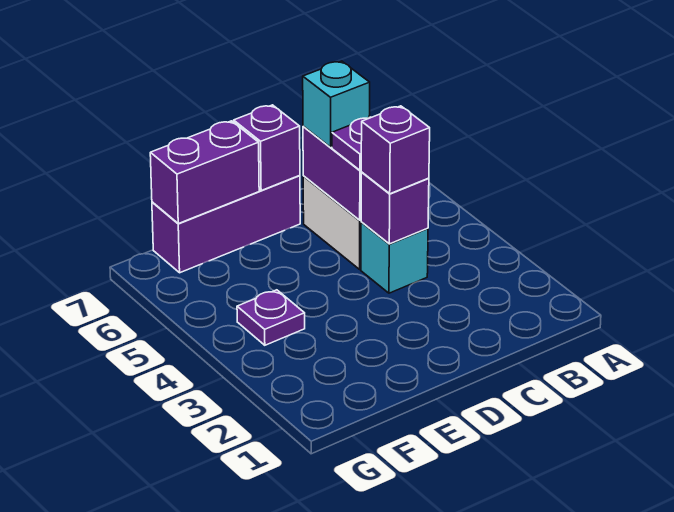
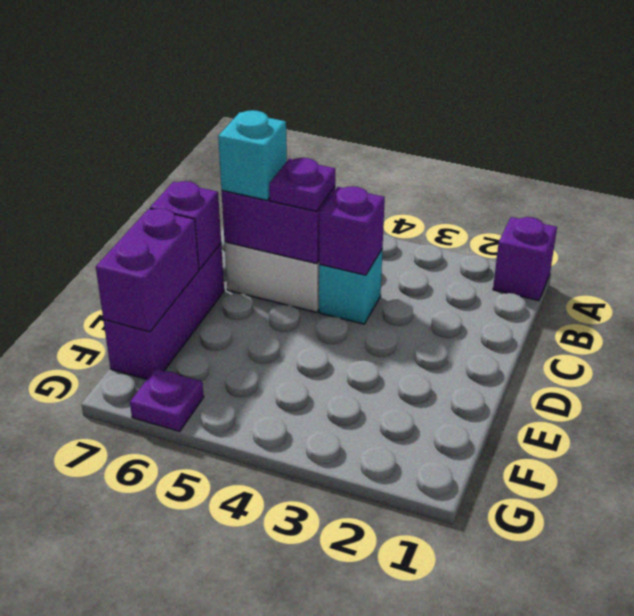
purple 1x1 brick [361,106,430,194] -> purple 1x1 brick moved to [493,217,557,301]
purple 1x1 plate [237,290,305,345] -> purple 1x1 plate moved to [130,369,204,431]

